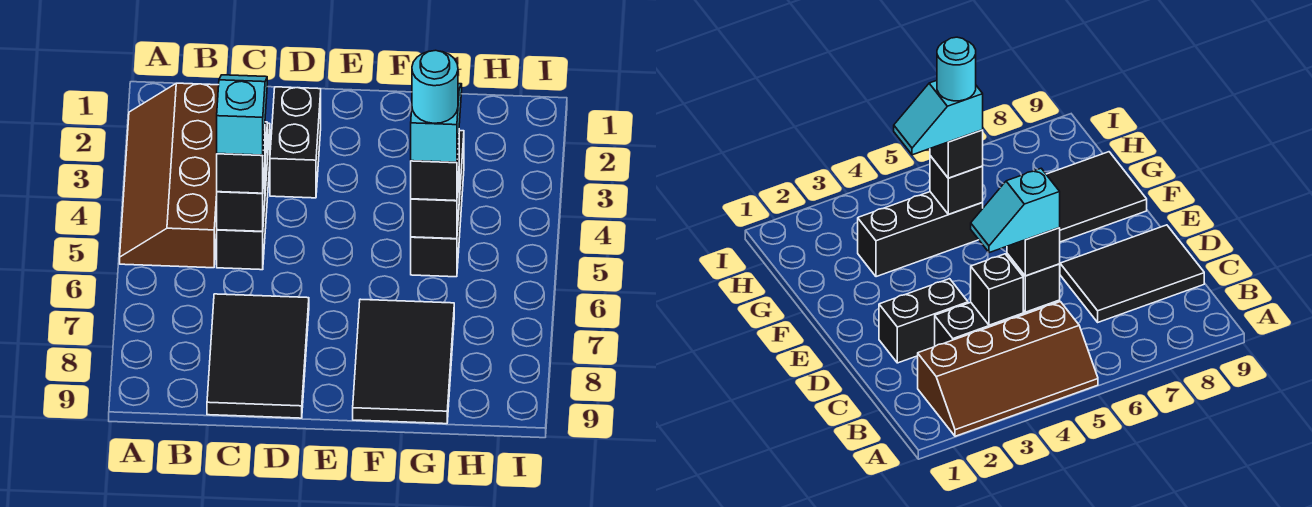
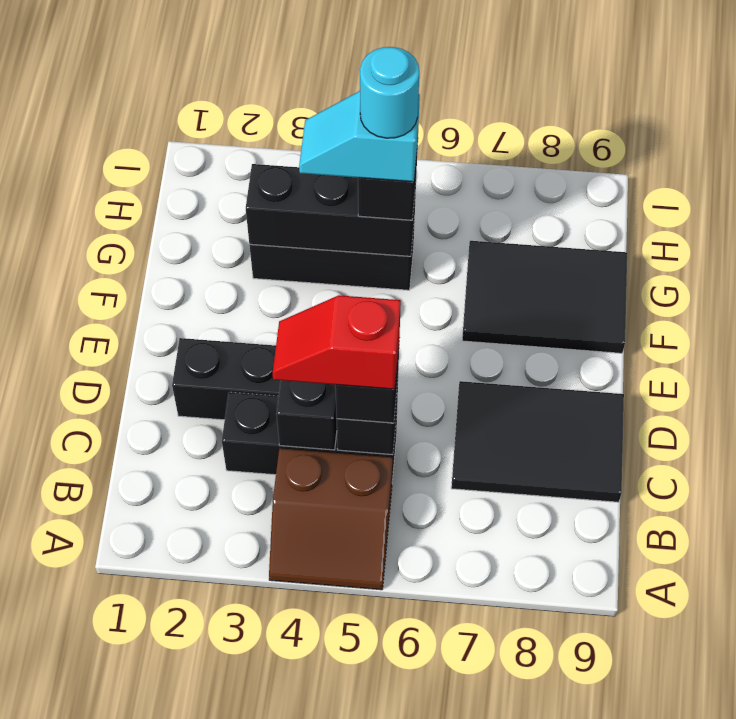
brown 2x4 slope [120,83,219,268] -> brown 2x2 slope [269,448,393,590]
cyan 1x2 slope [217,75,267,155] -> red 1x2 slope [273,295,401,389]
black 1x1 brick [411,177,459,239] -> black 1x3 brick [246,164,416,256]

